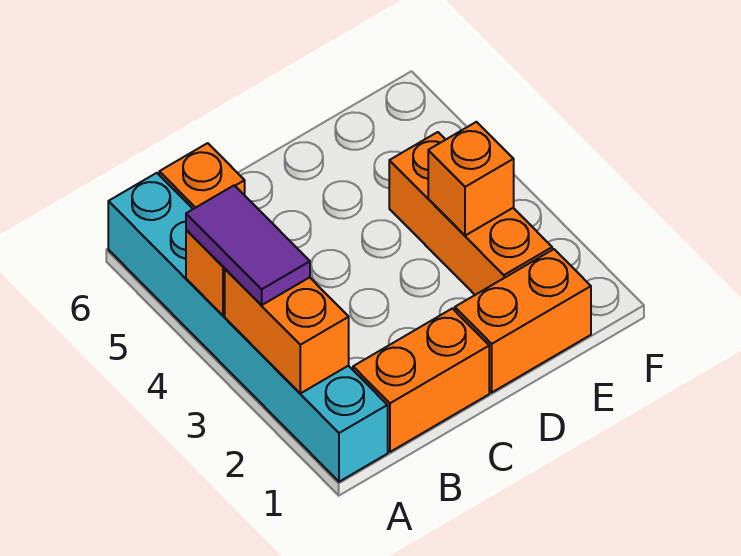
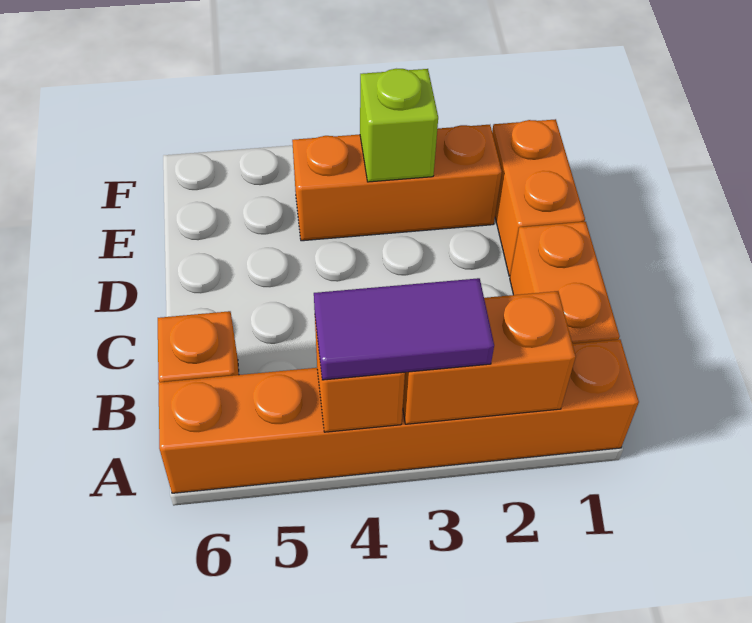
cyan 1x6 brick [108,173,388,482] -> orange 1x6 brick [158,339,639,493]
orange 1x1 brick [428,122,514,236] -> lime 1x1 brick [360,69,438,182]

